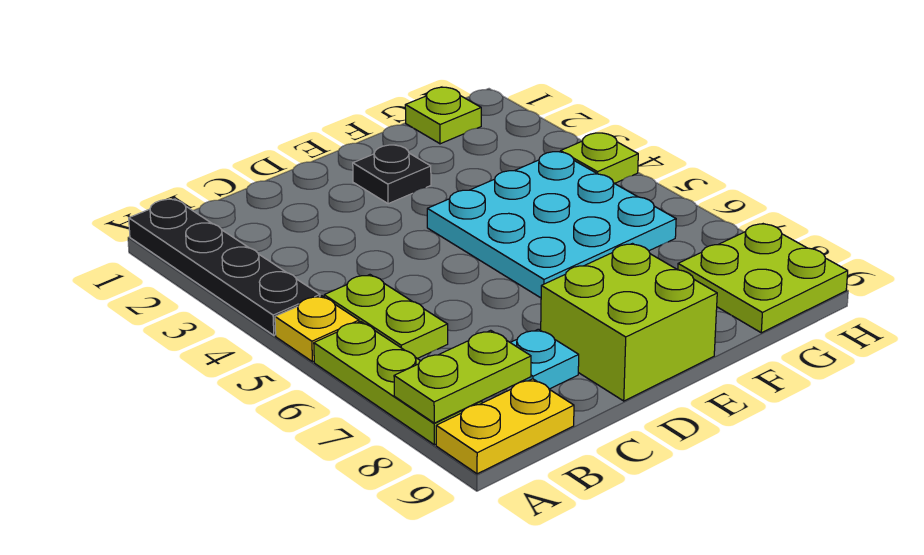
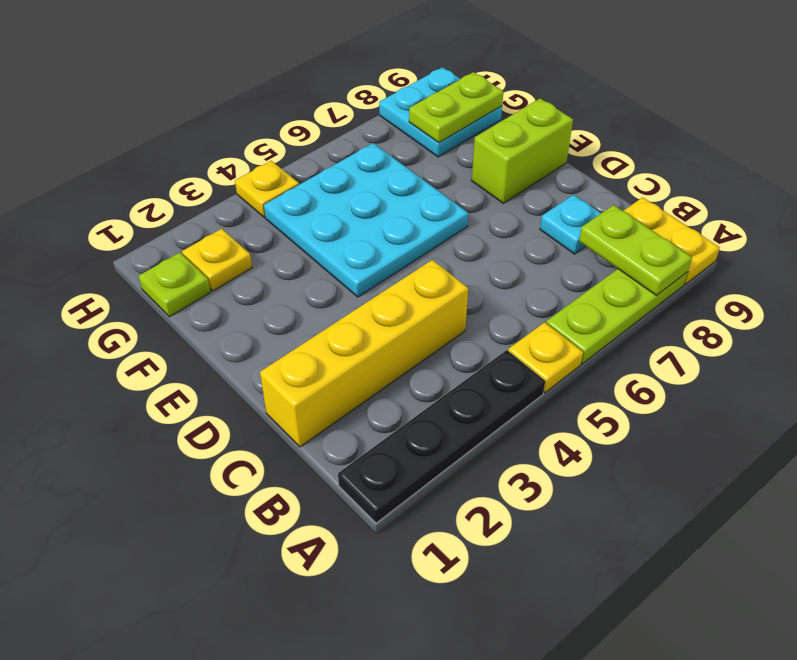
lime 1x2 plate [324,275,448,358] -> lime 1x2 plate moved to [409,72,503,142]
none -> yellow 1x4 brick [260,260,468,447]
lime 2x2 brick [541,244,717,401] -> lime 1x2 brick [472,99,573,203]
black 1x1 plate [353,145,431,204] -> none
none -> yellow 1x1 plate [182,229,252,291]
lime 2x2 plate [678,224,848,333] -> cyan 2x2 plate [379,67,502,157]
lime 1x1 plate [560,133,638,184] -> yellow 1x1 plate [235,161,299,217]

